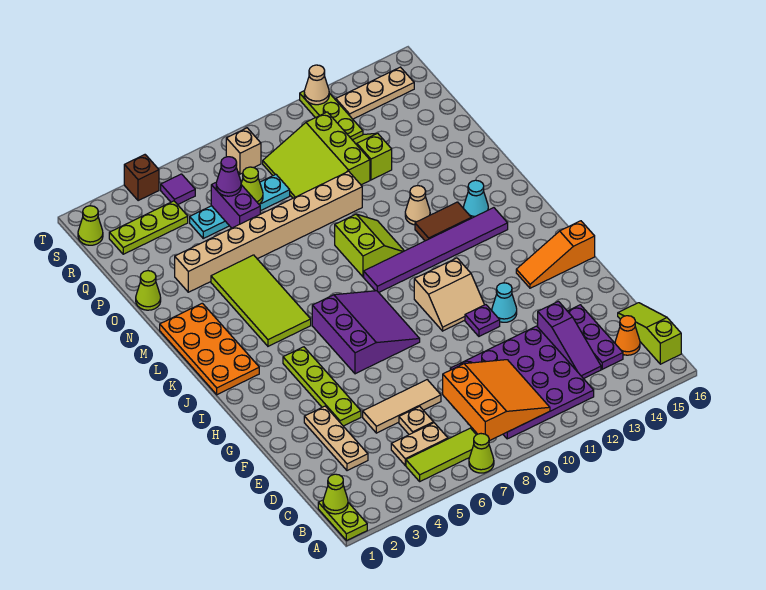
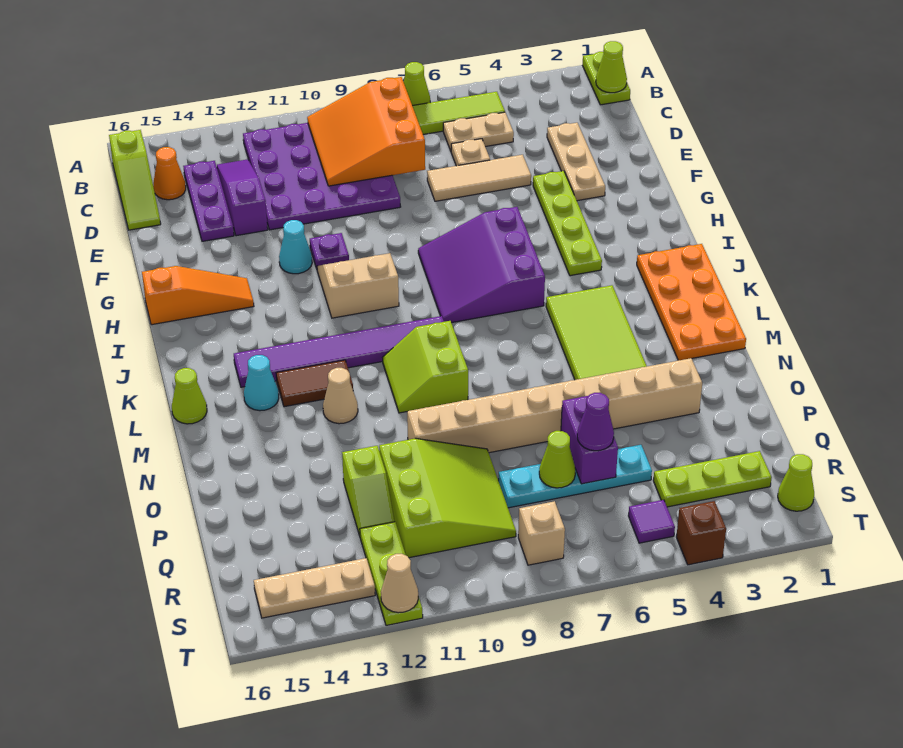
lime 1x1 cone [136,271,161,310] -> lime 1x1 cone moved to [172,368,207,424]

